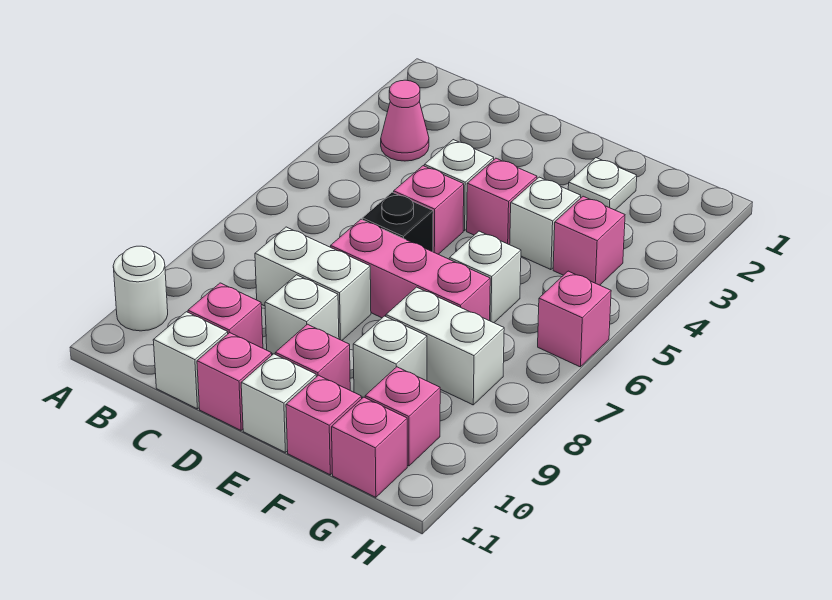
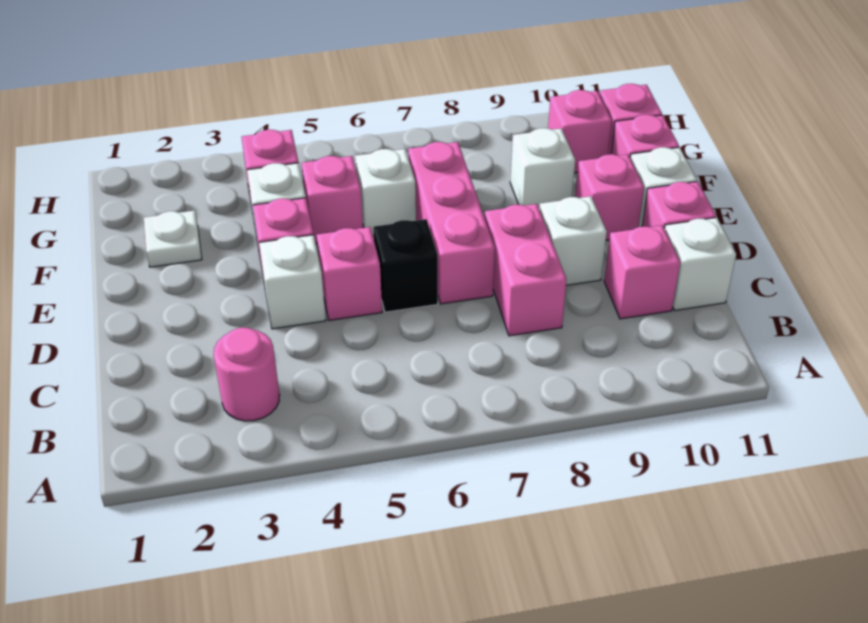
white 1x1 round brick [113,246,168,331] -> none
pink 1x1 cone [381,80,429,161] -> pink 1x1 round brick [213,328,280,421]
white 1x2 brick [255,227,371,340] -> pink 1x2 brick [485,204,567,336]
white 1x2 brick [386,287,504,405] -> none
pink 1x1 brick [538,271,611,367] -> pink 1x1 brick moved to [301,156,363,244]

